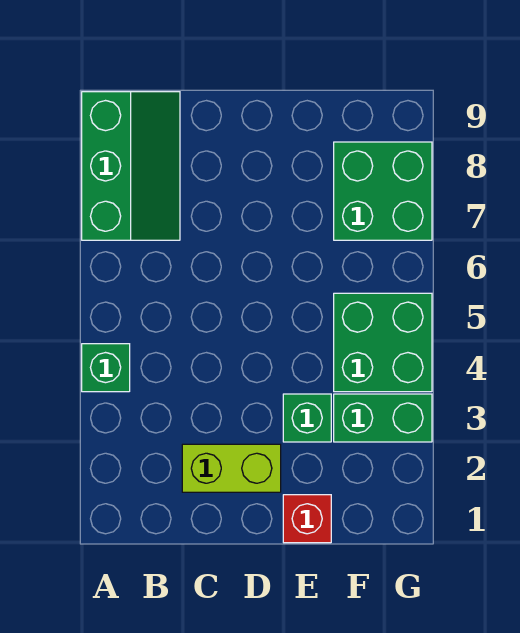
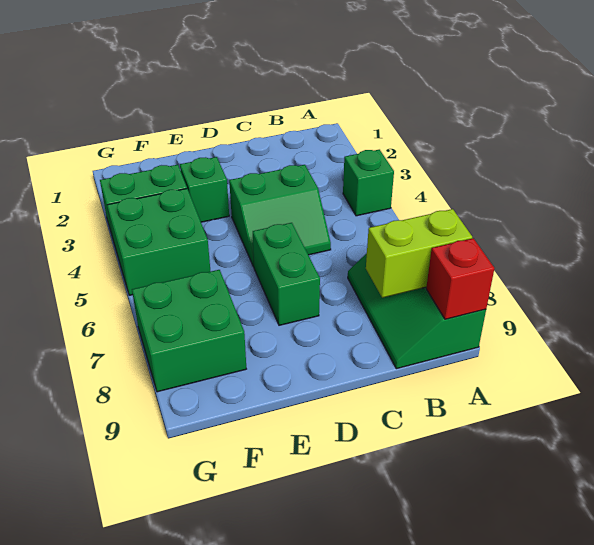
lime 1x2 brick [182,444,281,492] -> lime 1x2 brick moved to [366,209,472,298]
none -> green 2x2 slope [229,165,331,267]
none -> green 1x2 brick [253,223,320,325]
red 1x1 brick [283,495,331,543] -> red 1x1 brick moved to [426,238,494,319]

